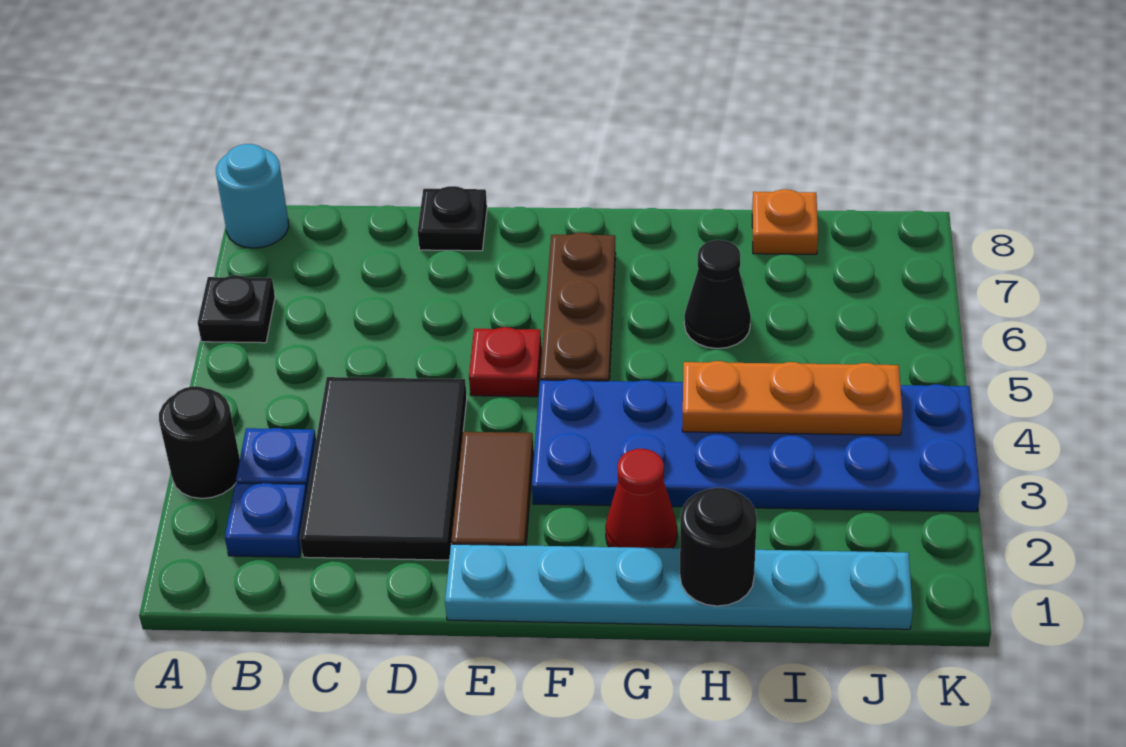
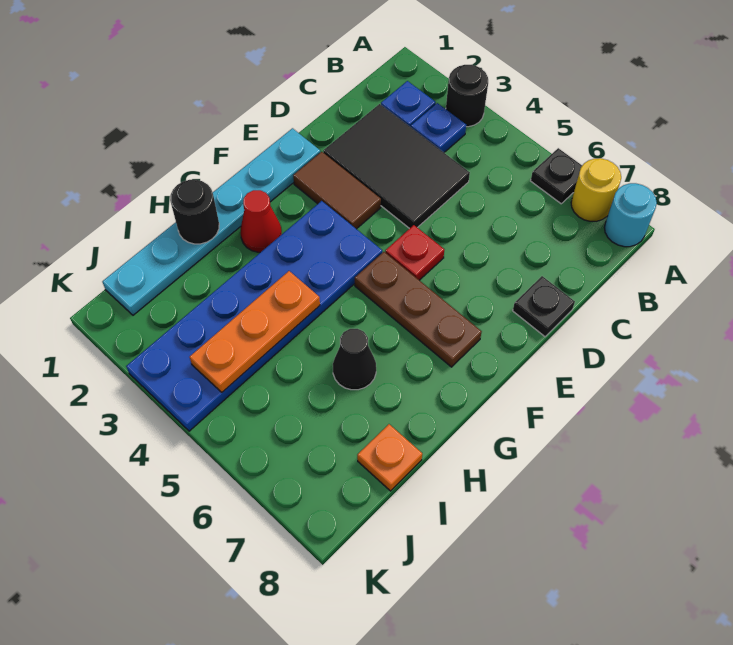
none -> yellow 1x1 round brick [571,158,621,221]

